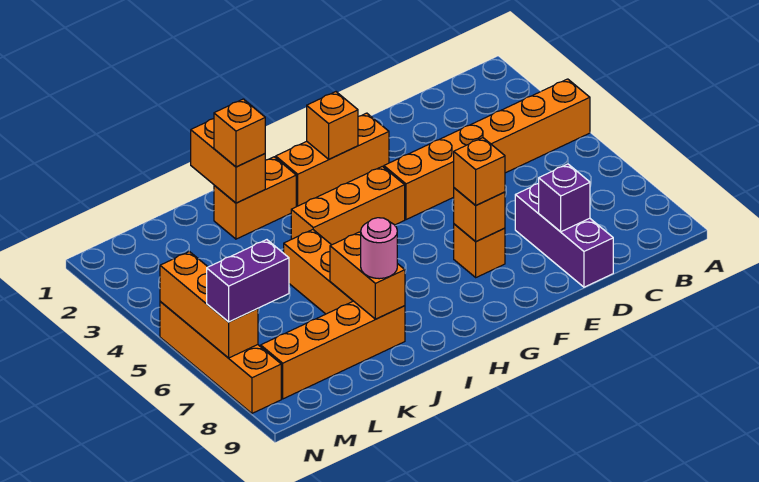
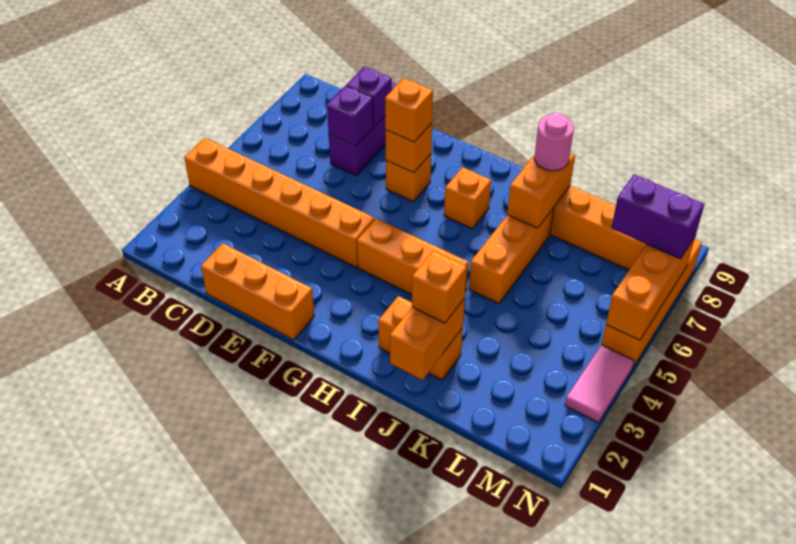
none -> purple 1x1 brick [327,86,373,147]
orange 1x3 brick [276,113,389,207] -> orange 1x3 brick moved to [201,243,314,340]
orange 1x1 brick [307,92,358,159] -> orange 1x1 brick moved to [444,167,491,229]
none -> pink 1x2 tile [565,345,634,422]

